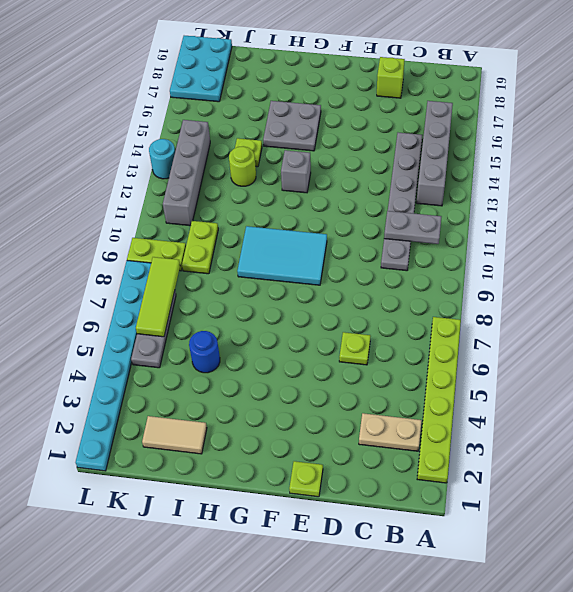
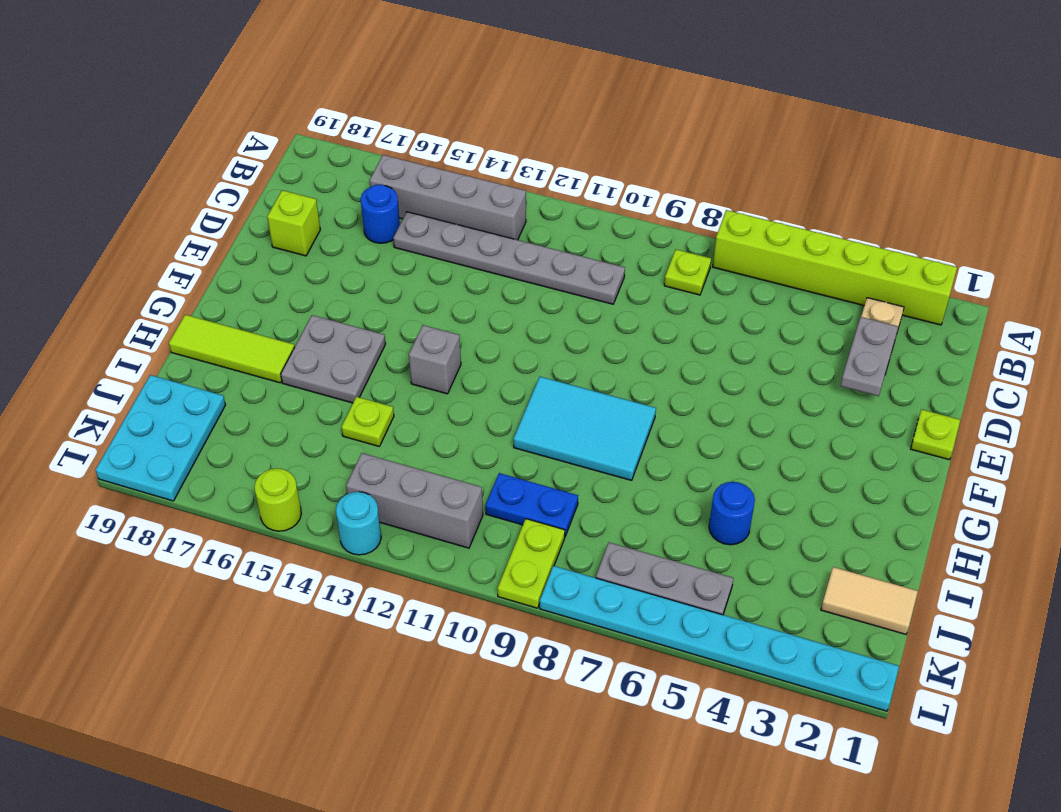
lime 1x6 plate [417,317,461,483] -> lime 1x6 brick [713,210,957,325]
grey 1x2 plate [384,211,441,244] -> grey 1x2 plate moved to [840,317,898,396]
none -> blue 1x1 round brick [361,185,400,243]
lime 1x1 plate [339,332,370,365] -> lime 1x1 plate moved to [664,249,711,295]
cyan 2x3 tile [237,226,327,285] -> cyan 2x3 tile turned to [513,377,656,480]
tan 1x2 tile [142,416,207,454] -> tan 1x2 tile turned to [821,567,918,634]
lime 1x1 round brick [229,146,256,186] -> lime 1x1 round brick moved to [254,468,301,531]
lime 1x2 plate [182,221,218,274] -> blue 1x2 plate [485,473,578,536]
lime 1x3 tile [136,257,180,337] -> lime 1x3 tile moved to [169,315,295,383]
grey 1x4 brick [163,120,210,226] -> grey 1x3 brick [346,453,483,548]
cyan 2x3 plate [170,36,232,102] -> cyan 2x3 plate turned to [95,375,226,501]

